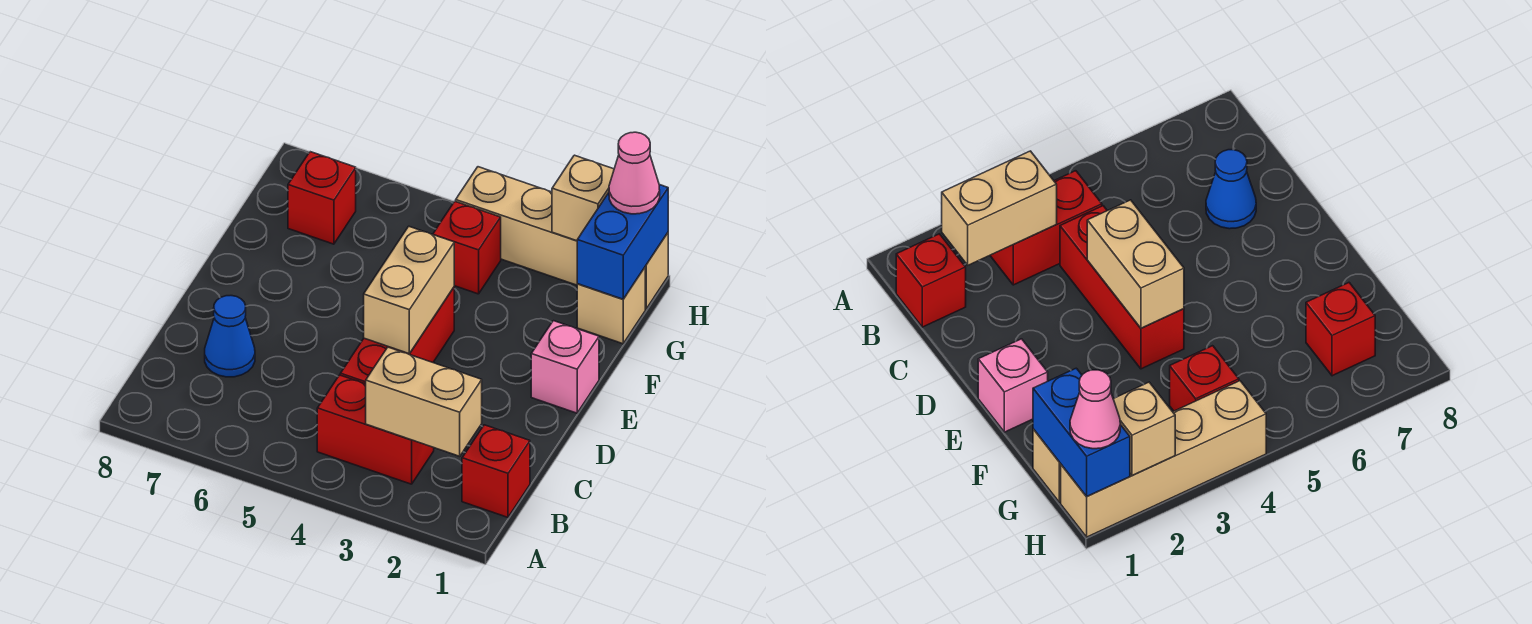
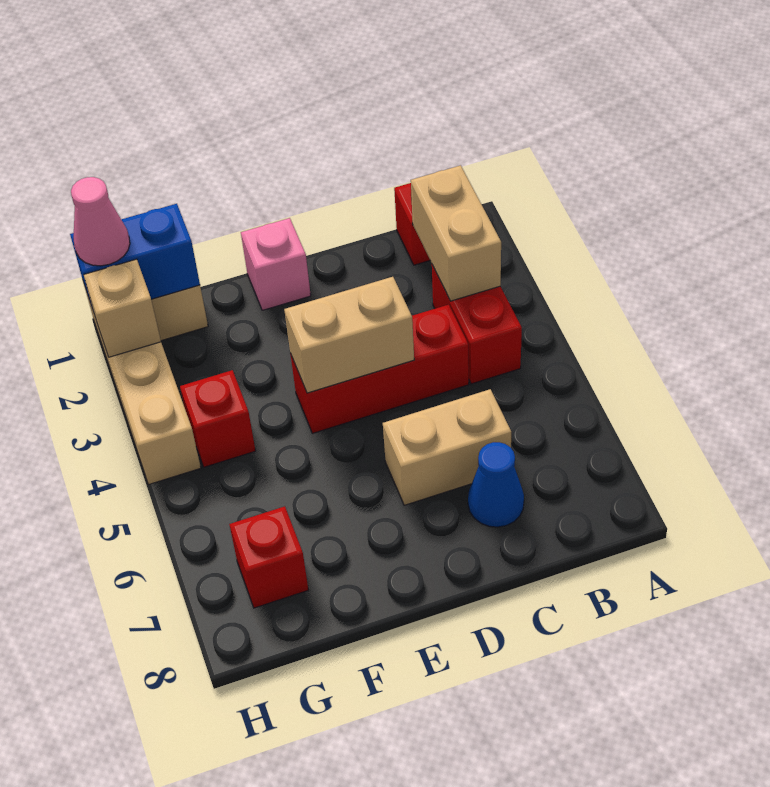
none -> tan 1x2 brick [383,389,511,505]

